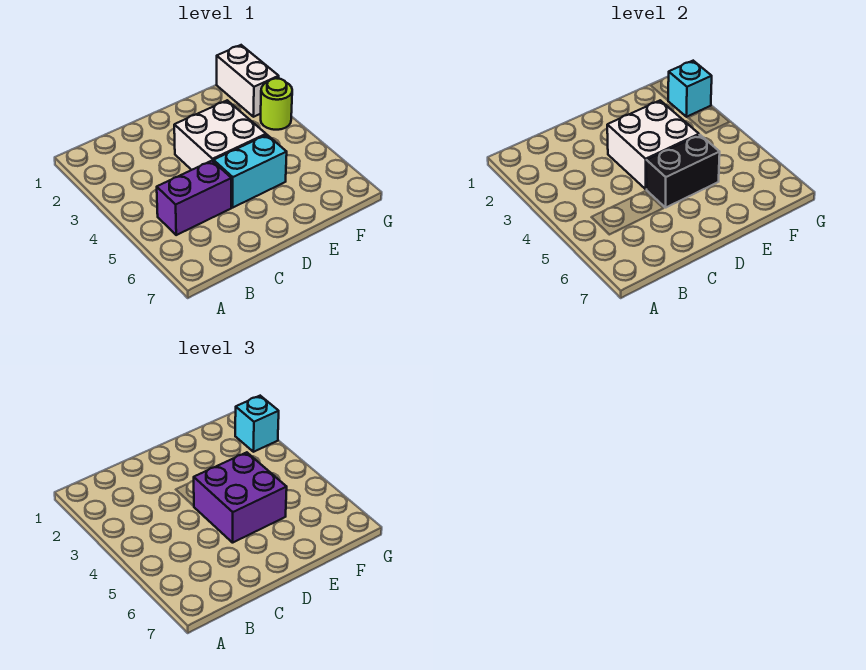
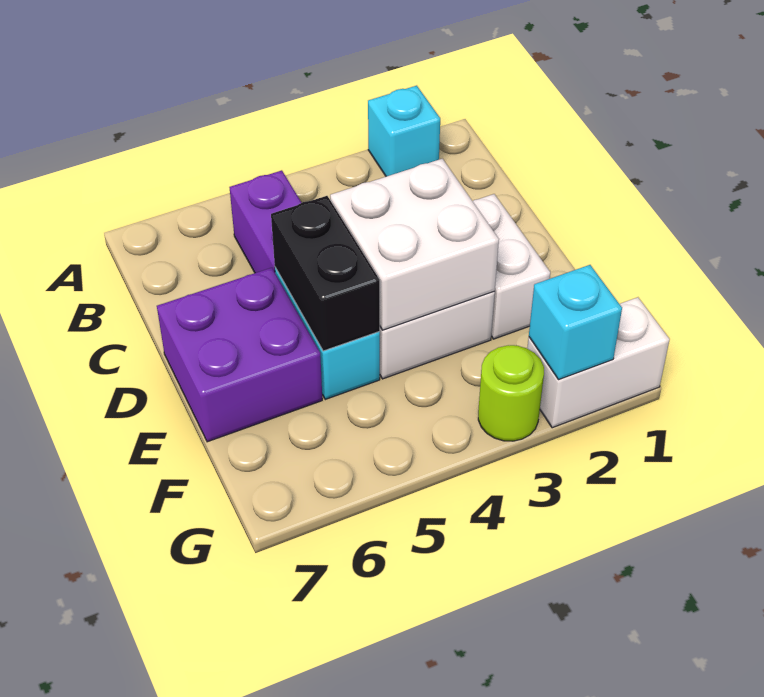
none -> white 1x2 brick [473,194,550,339]
purple 2x2 brick [194,452,287,543] -> purple 2x2 brick moved to [157,268,322,442]
cyan 1x1 brick [235,396,279,452] -> cyan 1x1 brick moved to [368,86,440,176]

